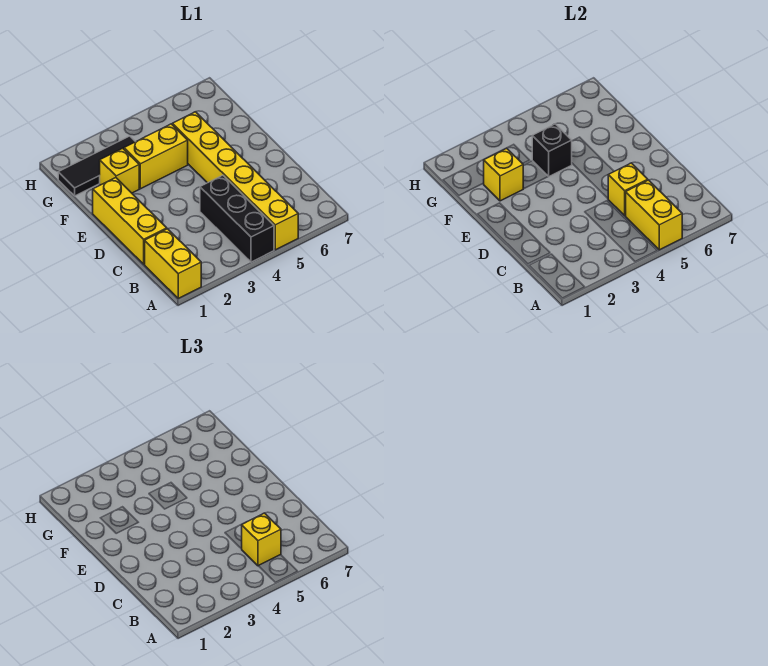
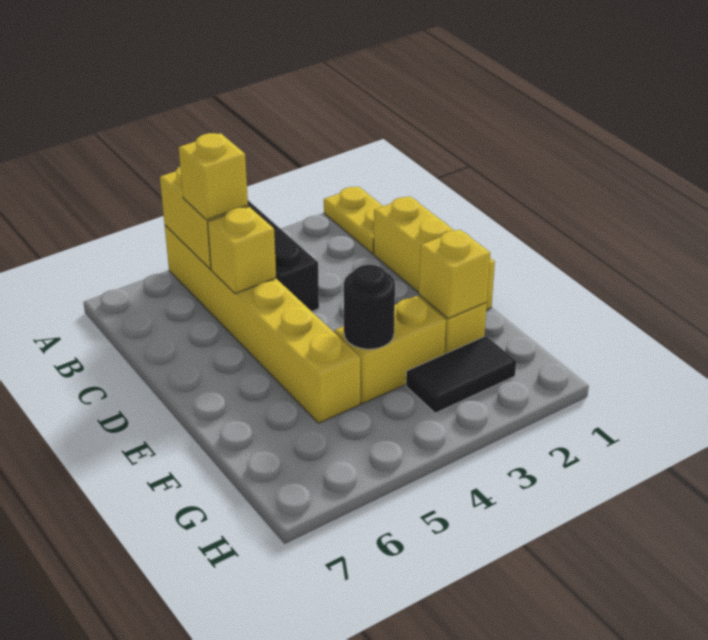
yellow 1x2 brick [145,229,201,298] -> yellow 1x2 plate [324,186,383,254]
black 1x1 brick [532,124,572,176] -> black 1x1 round brick [344,265,395,349]
black 1x3 tile [58,136,135,196] -> black 1x2 tile [406,336,516,413]

